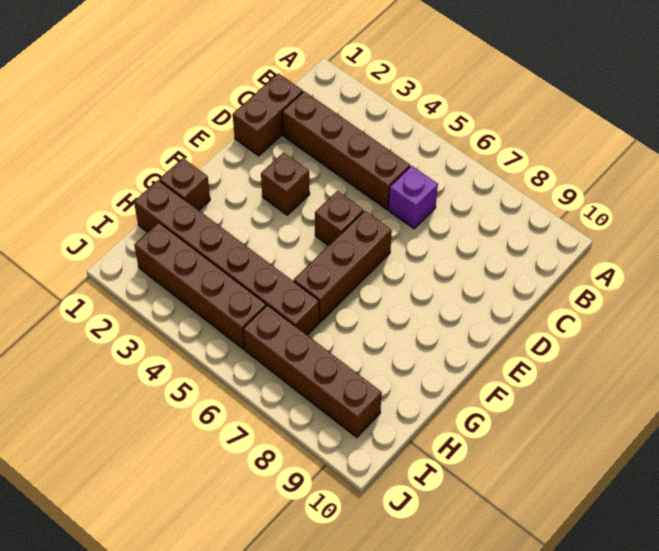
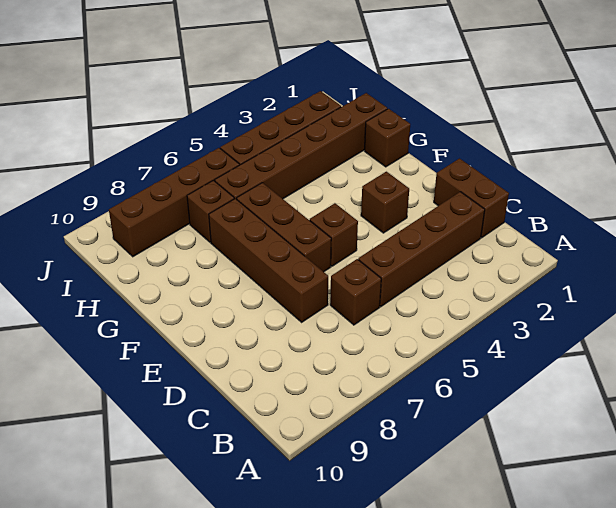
purple 1x1 brick [388,166,438,229] -> brown 1x1 brick [330,259,381,325]
none -> brown 1x4 brick [209,199,328,322]
none -> brown 1x1 brick [187,180,234,242]

